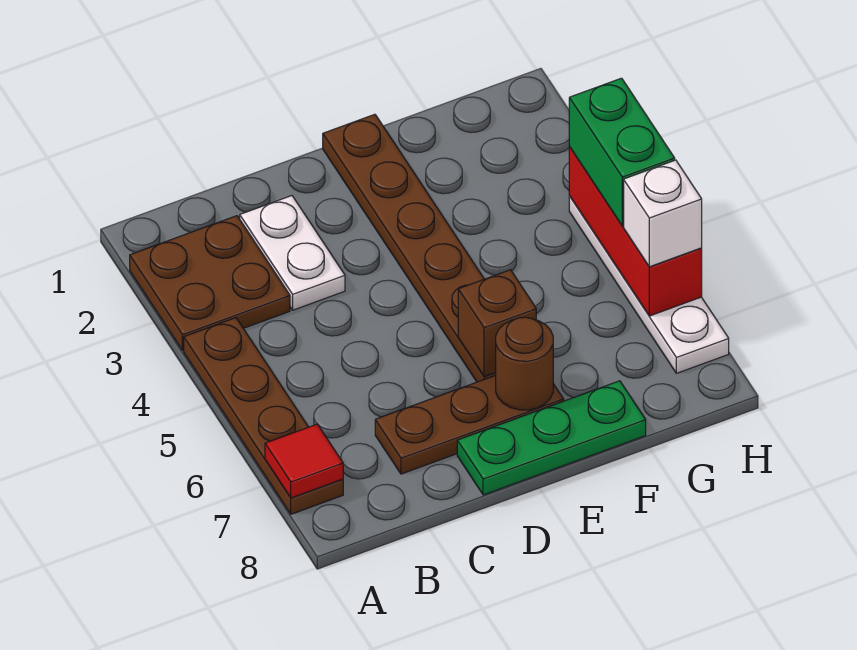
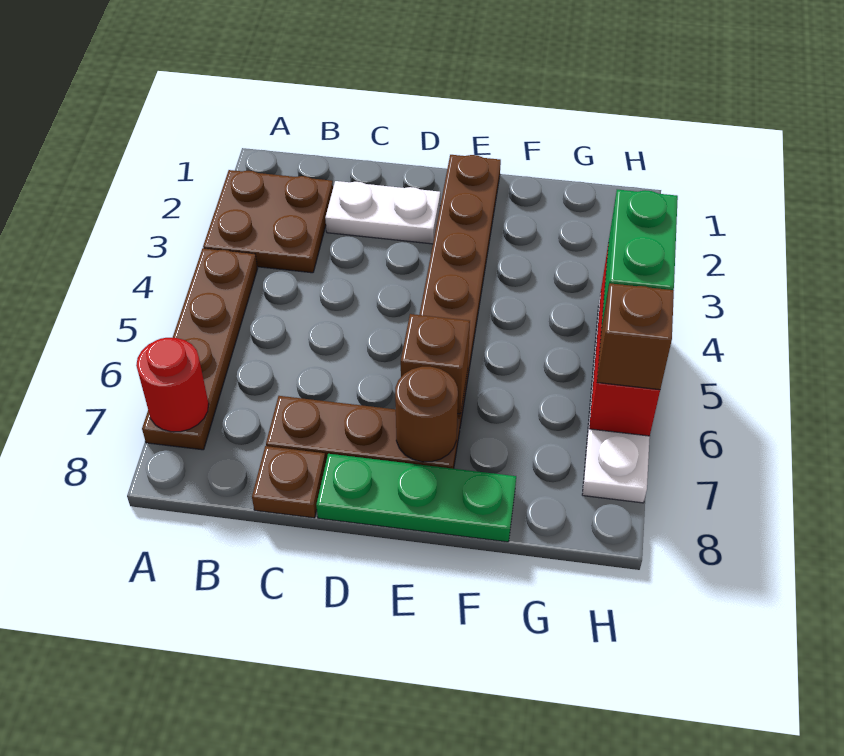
red 1x1 tile [265,424,343,498] -> red 1x1 round brick [136,338,209,432]
white 1x2 plate [240,196,345,310] -> white 1x2 plate turned to [325,181,440,244]
none -> brown 1x1 plate [252,446,326,518]
white 1x1 brick [624,160,702,267] -> brown 1x1 brick [597,283,674,390]

